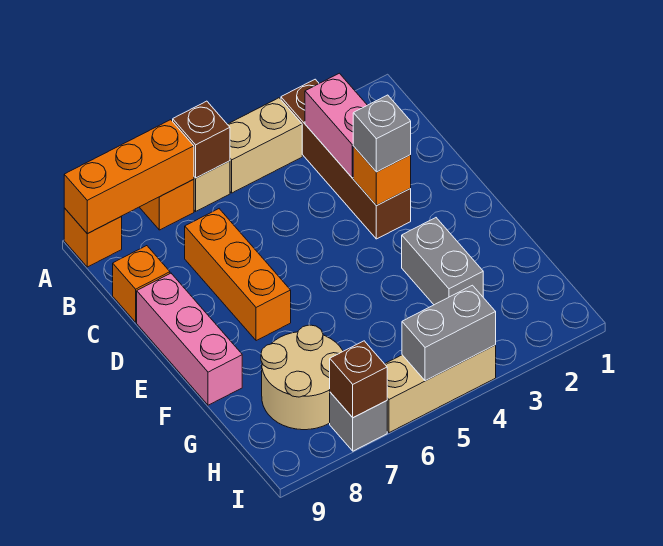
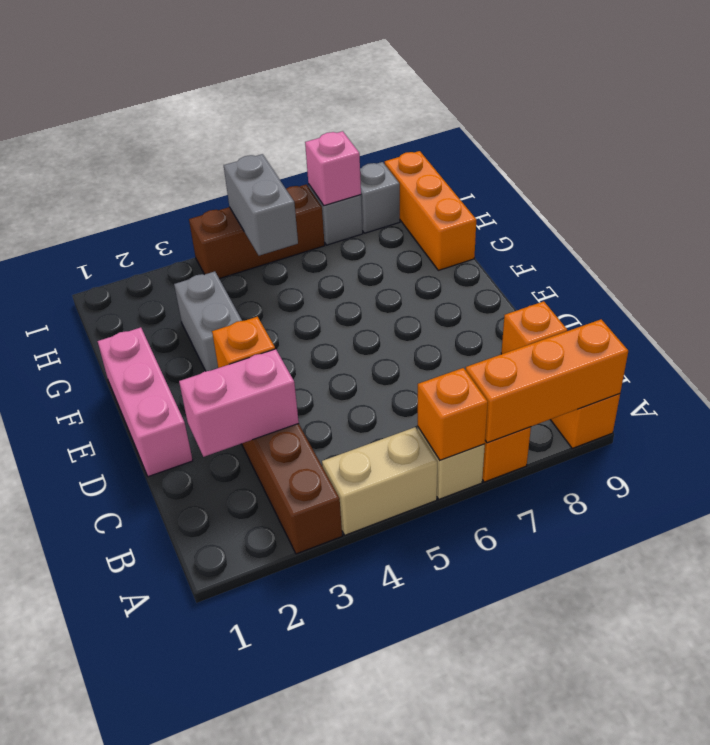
brown 1x1 brick [173,101,230,178] -> orange 1x1 brick [418,368,488,460]
pink 1x2 brick [305,73,367,178] -> pink 1x2 brick turned to [179,349,299,457]
orange 1x3 brick [185,209,291,341] -> orange 1x3 brick moved to [385,151,476,270]
grey 1x1 brick [353,95,411,172] -> grey 1x1 brick moved to [360,162,400,233]
pink 1x3 brick [137,273,242,405] -> pink 1x3 brick moved to [98,327,193,477]
tan 2x2 round brick [261,325,343,430] -> none
tan 1x3 brick [385,345,496,433] -> brown 1x3 brick [189,184,325,279]
grey 1x2 brick [402,285,496,381] -> grey 1x2 brick turned to [224,154,298,256]
brown 1x1 brick [330,341,387,418] -> pink 1x1 brick [305,131,361,206]

